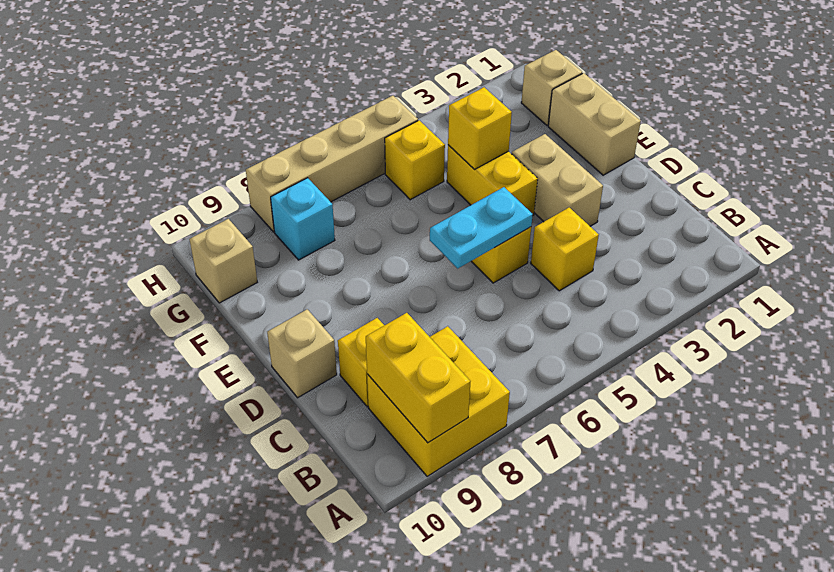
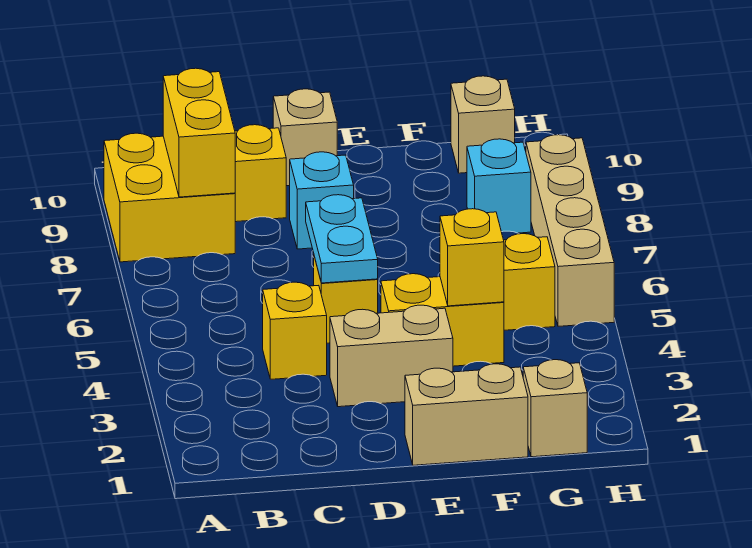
yellow 1x2 brick [366,313,471,443] -> yellow 1x2 brick turned to [163,68,235,197]
none -> cyan 1x1 brick [290,152,354,249]

